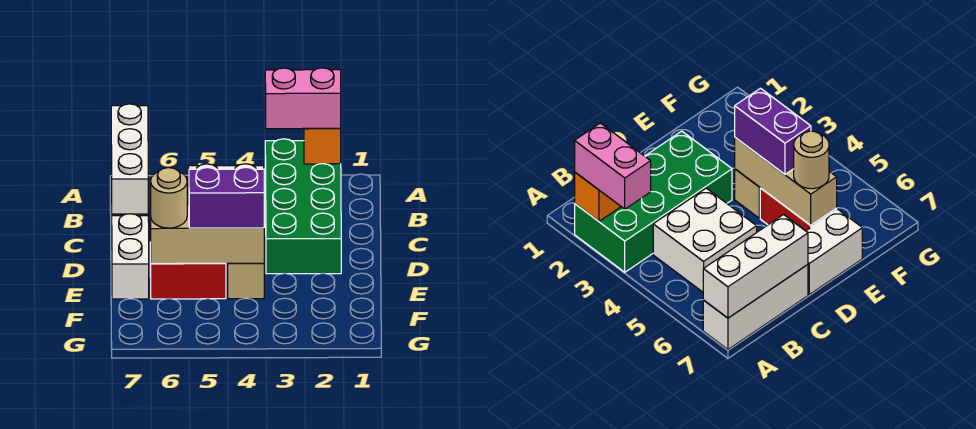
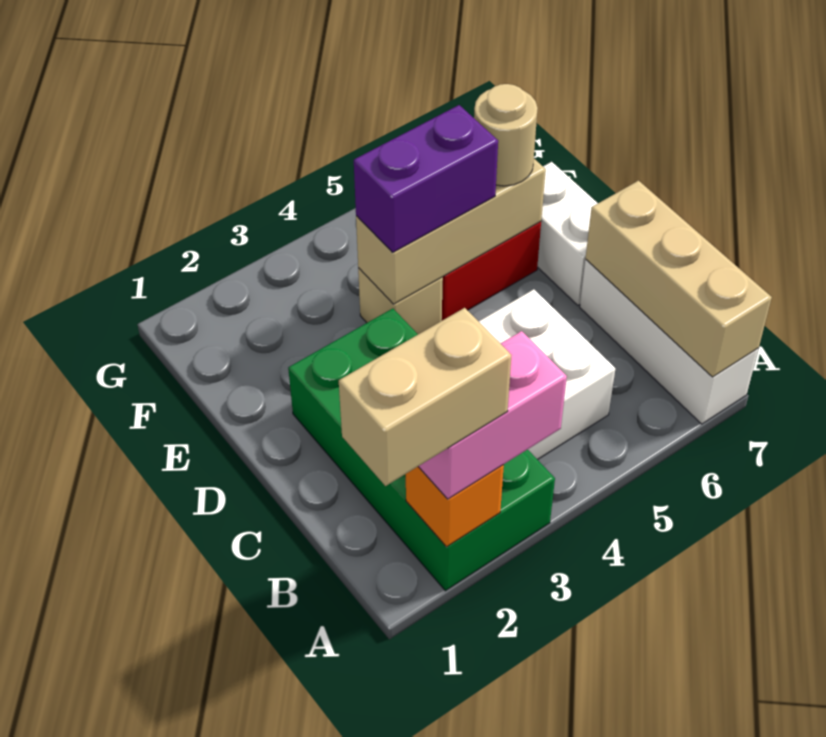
none -> tan 1x2 brick [339,308,512,486]
white 1x3 brick [111,104,148,214] -> tan 1x3 brick [585,181,772,377]

